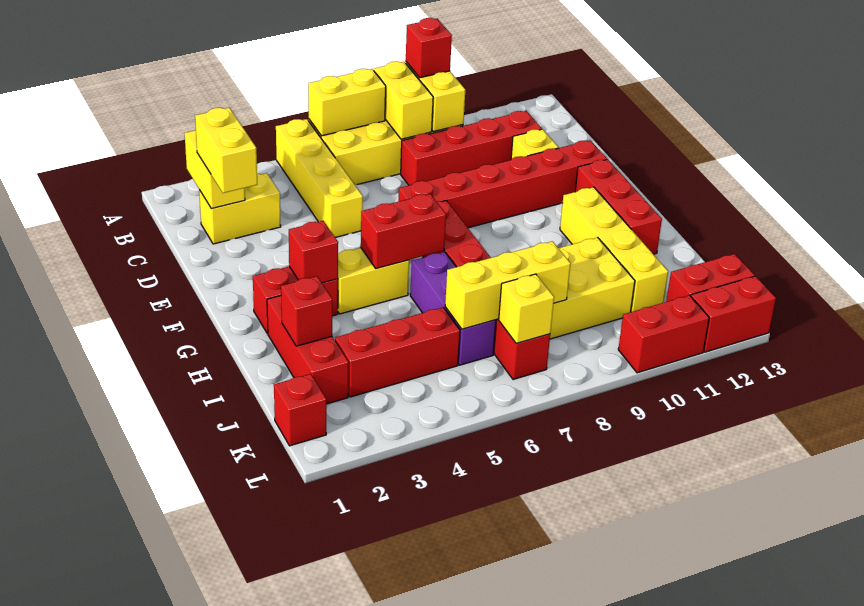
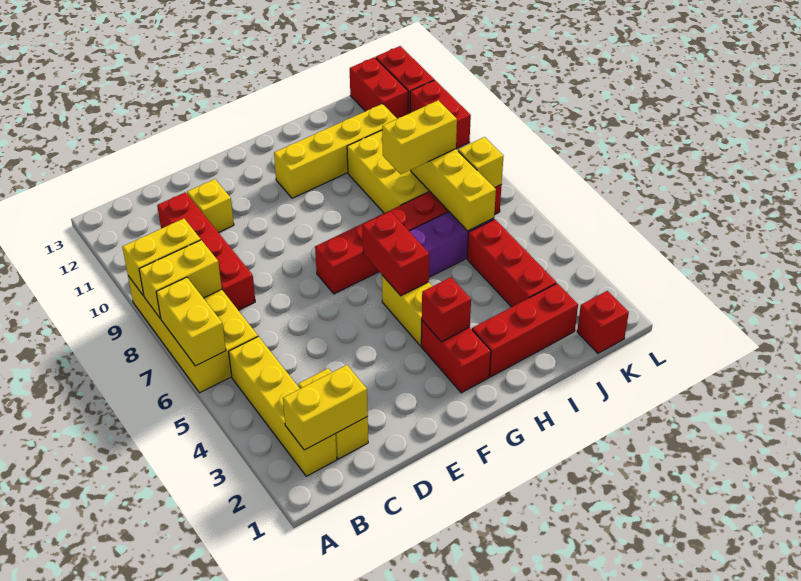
yellow 1x4 brick [276,119,363,238] -> yellow 1x4 brick turned to [229,336,337,476]
red 1x1 brick [406,18,452,78] -> none
yellow 1x2 brick [195,108,257,193] -> yellow 1x2 brick moved to [382,100,457,174]
red 1x6 brick [398,140,607,228] -> none
red 1x3 brick [575,159,662,254] -> none
red 1x1 brick [281,276,332,346] -> none

